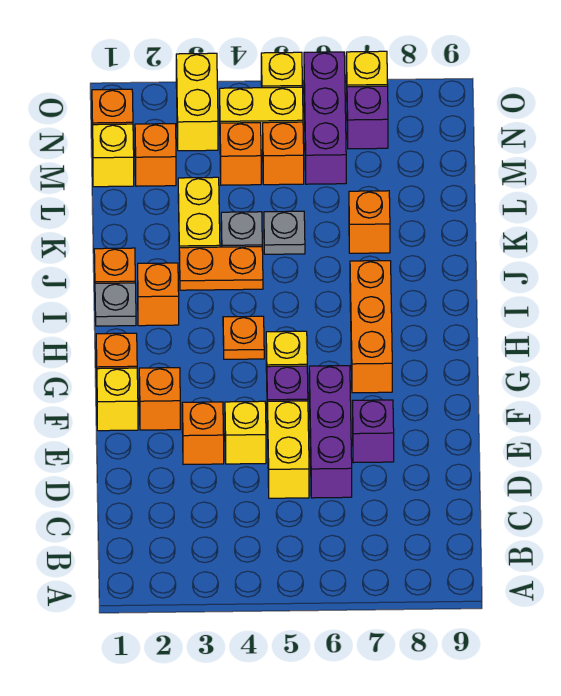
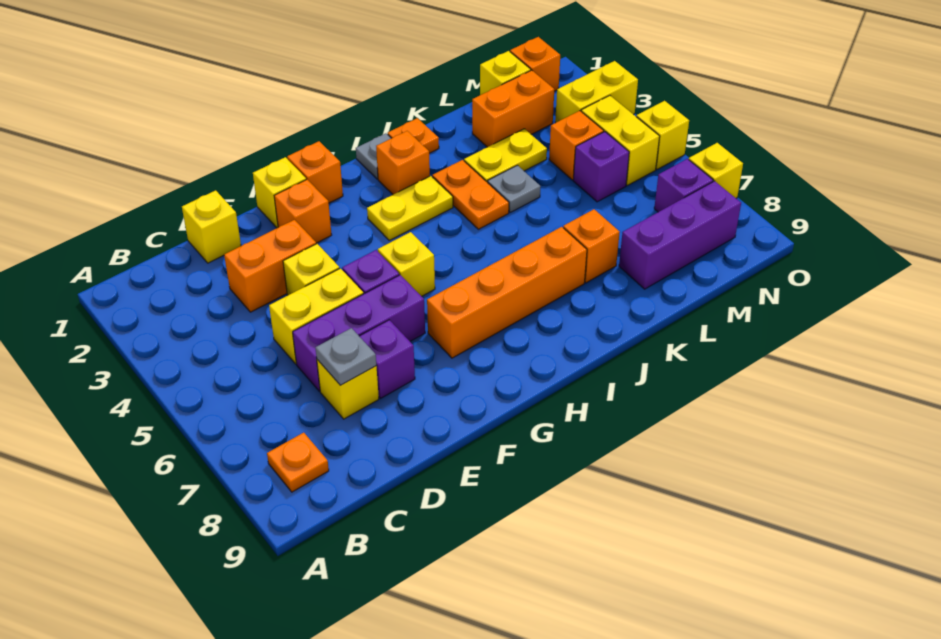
none -> yellow 1x1 brick [182,190,241,263]
none -> yellow 1x1 brick [317,360,379,419]
orange 1x1 brick [182,402,224,464] -> orange 1x2 brick [224,220,316,312]
orange 1x3 brick [350,261,392,393] -> orange 1x4 brick [427,227,587,358]
none -> yellow 1x2 plate [367,176,453,240]
orange 1x1 plate [223,316,264,359] -> orange 1x1 plate moved to [267,433,329,492]
grey 1x1 plate [264,211,305,254] -> grey 1x1 plate moved to [315,328,376,385]
orange 1x1 brick [135,124,176,186] -> orange 1x2 brick [472,70,554,147]
orange 1x1 brick [263,122,304,185] -> purple 1x1 brick [573,132,629,202]
purple 1x3 brick [304,52,346,184] -> purple 1x3 brick moved to [619,181,741,289]

